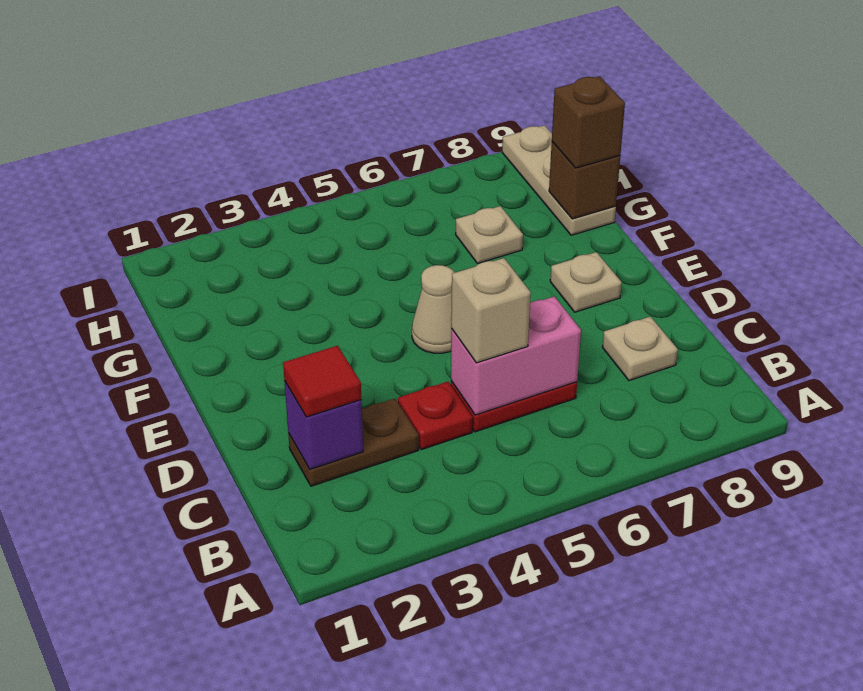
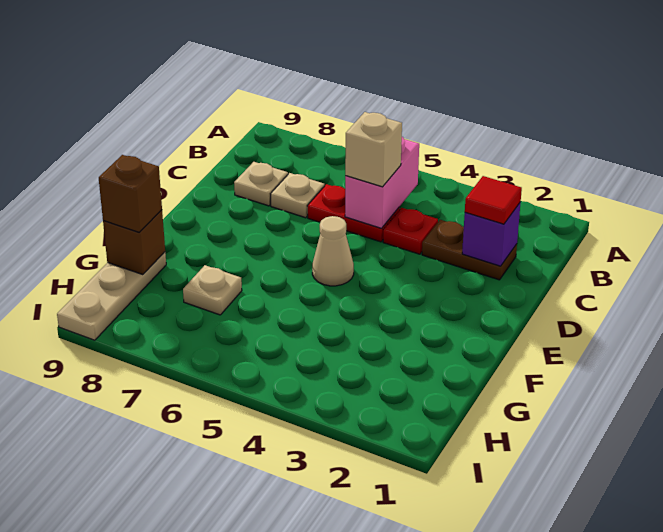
pink 1x2 brick [451,296,581,415] -> pink 1x2 brick turned to [345,137,419,228]
tan 1x1 plate [550,252,622,312] -> tan 1x1 plate moved to [271,173,325,218]

